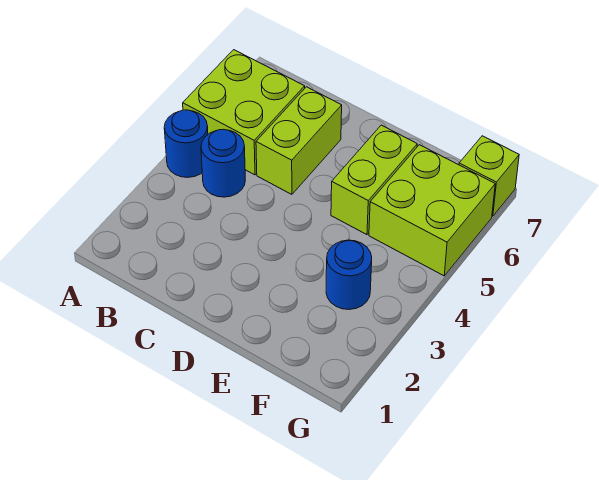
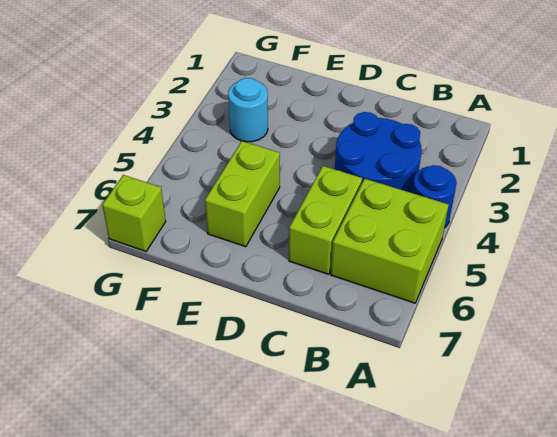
blue 1x1 round brick [201,129,245,197] -> blue 2x2 round brick [335,112,422,193]
blue 1x1 round brick [326,240,372,310] -> cyan 1x1 round brick [228,78,268,142]
lime 2x2 brick [369,145,495,276] -> none

